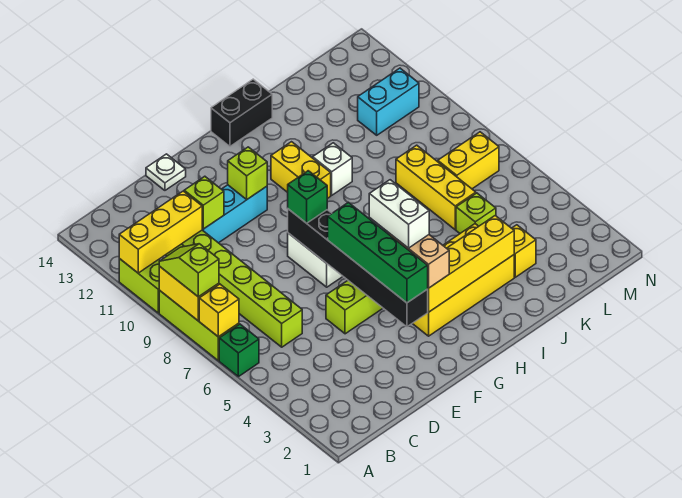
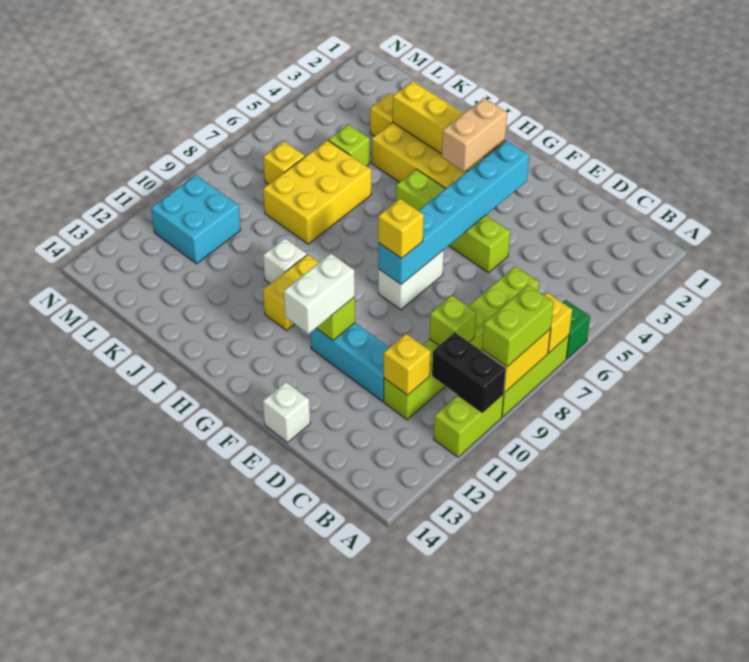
lime 1x2 slope [159,244,219,297] -> lime 1x2 brick [482,285,554,367]
yellow 1x3 brick [119,191,202,273] -> yellow 1x1 brick [384,334,431,395]
lime 1x1 brick [184,176,224,229] -> lime 1x1 brick moved to [429,295,476,345]
white 1x1 plate [146,154,186,190] -> white 1x1 brick [263,382,310,443]
black 1x6 brick [288,209,428,327] -> cyan 1x6 brick [378,140,529,284]
green 1x4 brick [328,202,428,303] -> none
green 1x1 brick [288,171,327,223] -> yellow 1x1 brick [378,199,424,258]
white 1x2 brick [369,180,429,248] -> white 1x2 brick moved to [284,253,355,334]
black 1x2 brick [211,79,272,146] -> black 1x2 brick moved to [432,332,506,413]
yellow 1x3 brick [396,145,476,230] -> yellow 2x3 brick [263,140,371,244]
yellow 1x2 brick [438,132,499,189] -> yellow 1x1 brick [263,142,305,184]
cyan 1x2 brick [358,68,419,135] -> cyan 2x2 brick [151,175,241,264]

